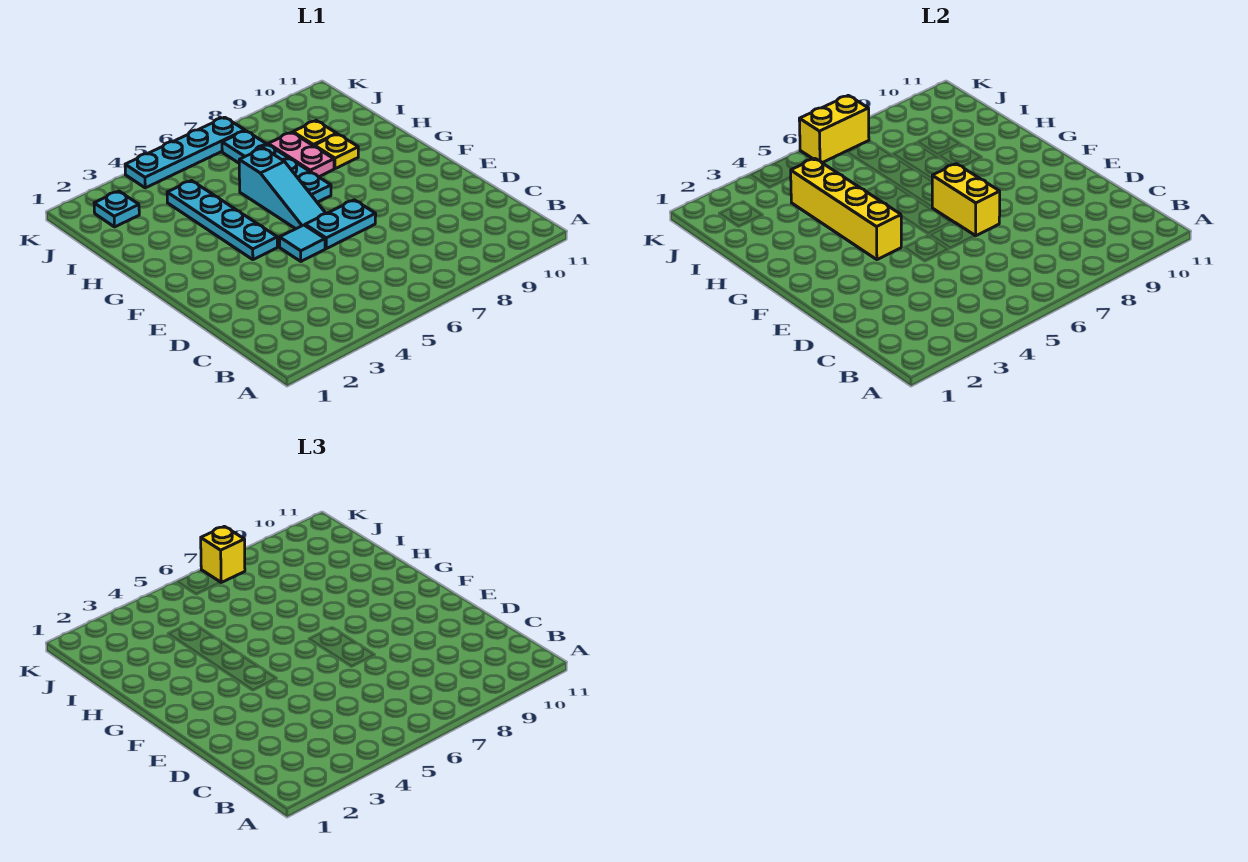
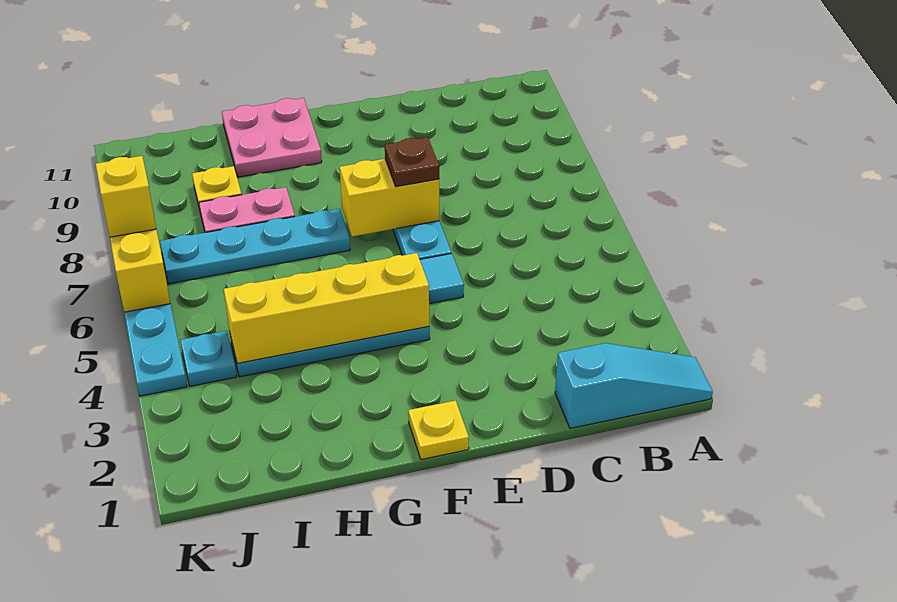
none -> brown 1x1 plate [385,137,439,187]
cyan 1x3 slope [239,148,326,229] -> cyan 1x3 slope moved to [555,343,713,428]
none -> pink 2x2 plate [222,98,322,177]
yellow 1x1 plate [314,134,358,169] -> yellow 1x1 plate moved to [408,400,469,460]
cyan 1x1 plate [94,191,139,227] -> cyan 1x1 plate moved to [180,331,237,386]

